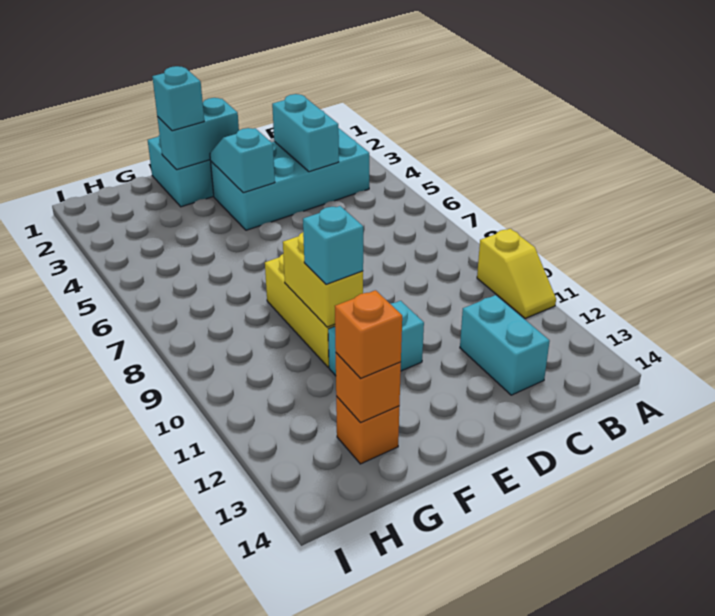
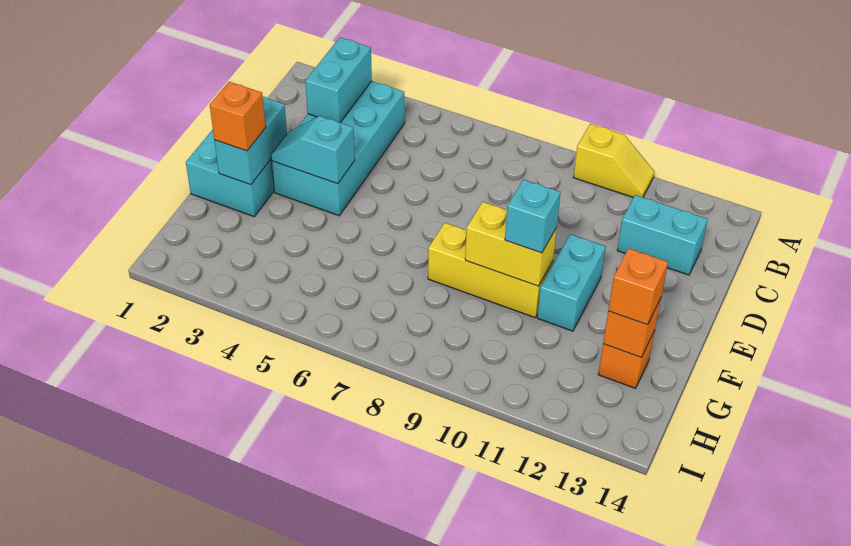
cyan 1x2 brick [272,94,339,172] -> cyan 1x2 brick turned to [305,37,372,123]
cyan 1x1 brick [152,66,204,131] -> orange 1x1 brick [210,82,266,151]

